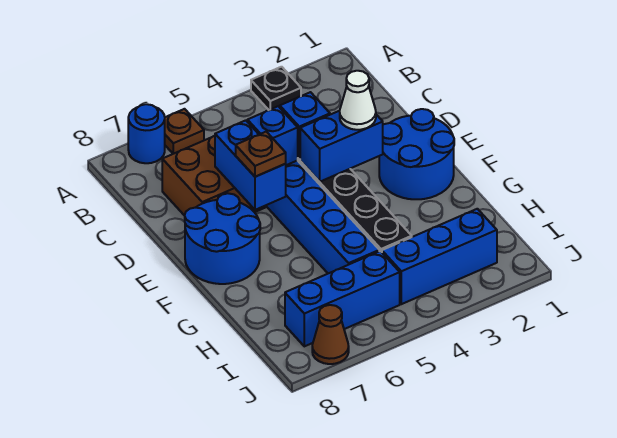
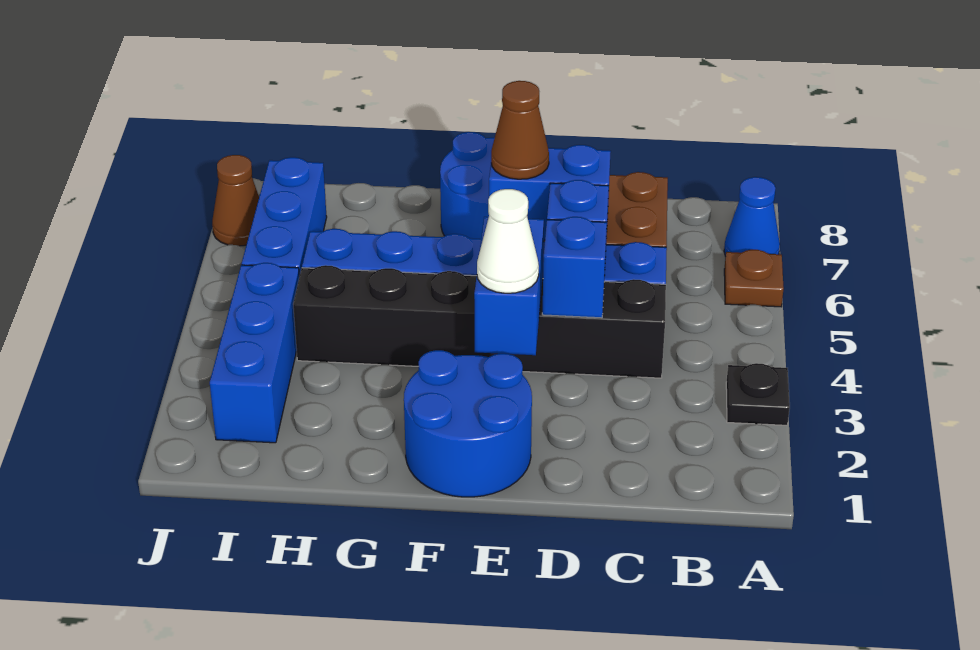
blue 1x1 round brick [128,104,165,163] -> blue 1x1 cone [724,177,780,256]
brown 1x1 plate [236,132,286,177] -> brown 1x1 cone [491,81,549,179]

